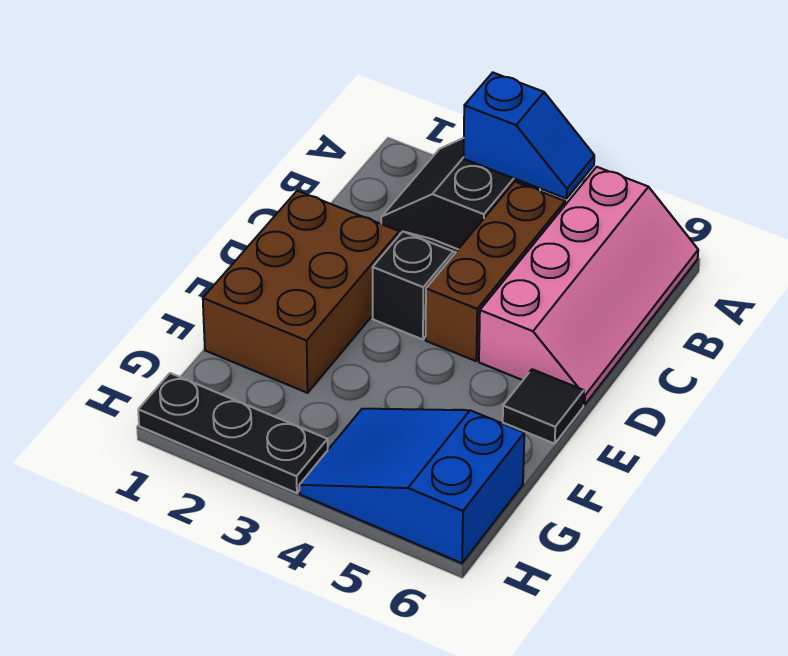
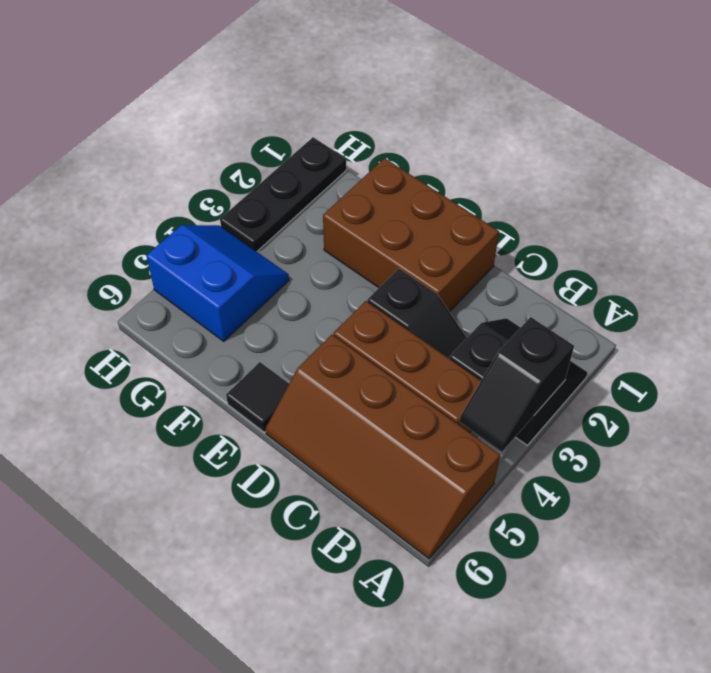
blue 1x2 slope [464,73,594,199] -> black 1x2 slope [460,317,574,452]
pink 2x4 slope [479,167,698,405] -> brown 2x4 slope [266,335,500,559]
blue 2x3 slope [299,409,524,563] -> blue 2x2 slope [146,225,289,341]

